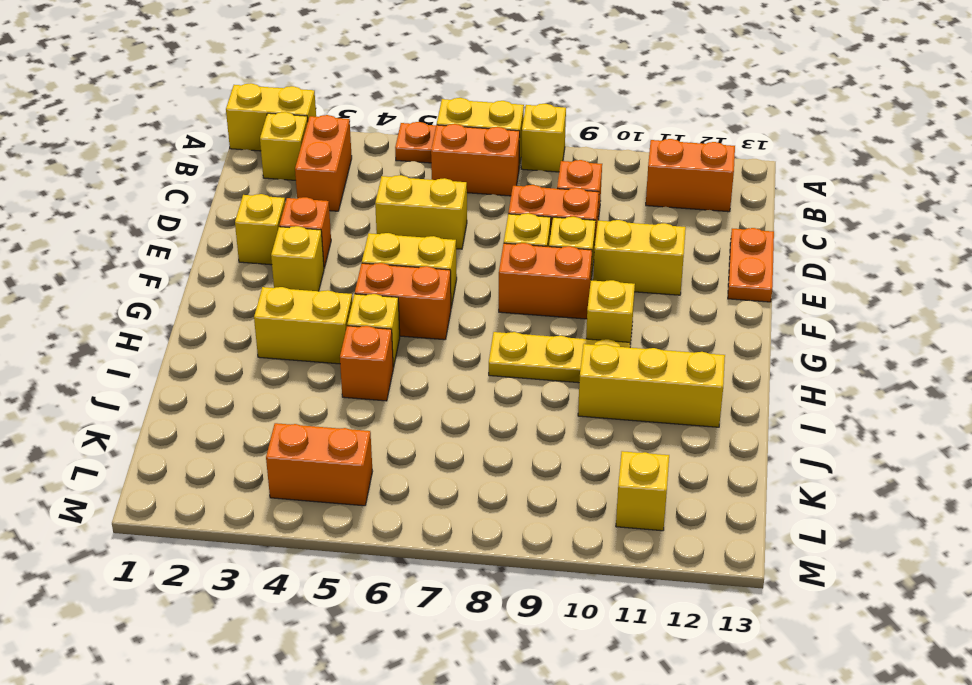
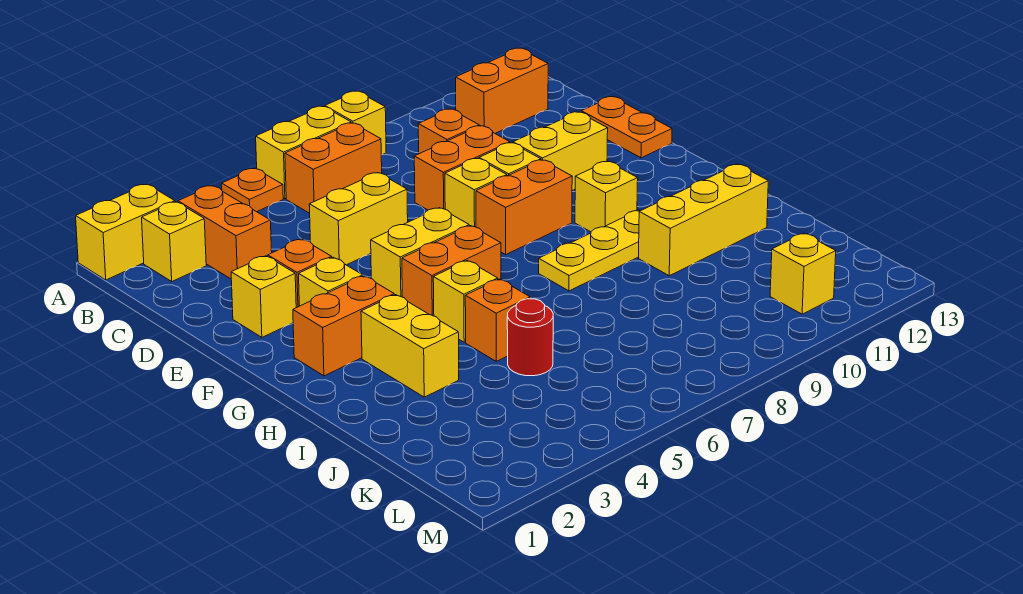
yellow 1x2 brick [254,287,352,364] -> yellow 1x2 brick turned to [361,295,459,397]
none -> red 1x1 round brick [507,299,553,376]
orange 1x2 brick [266,423,373,506] -> orange 1x2 brick moved to [293,276,394,376]

